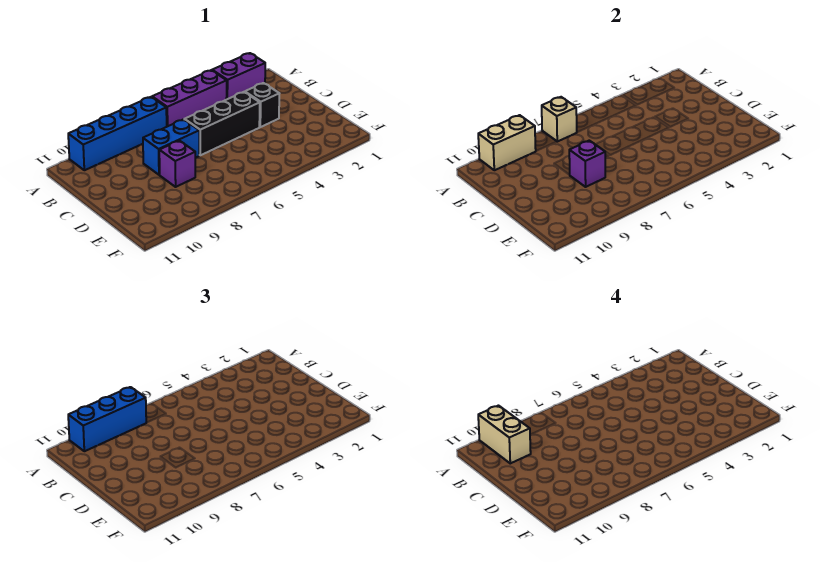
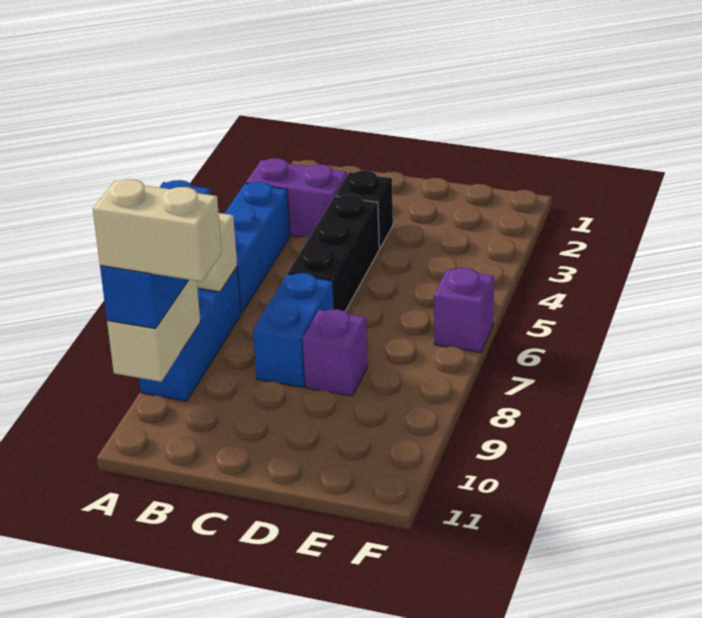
purple 1x2 brick [212,53,265,100] -> purple 1x2 brick turned to [246,158,347,237]
purple 1x3 brick [152,70,227,127] -> blue 1x3 brick [224,182,290,313]
blue 1x4 brick [68,97,167,170] -> blue 1x3 brick [139,267,241,401]
purple 1x1 brick [569,141,605,187] -> purple 1x1 brick moved to [434,268,494,352]

